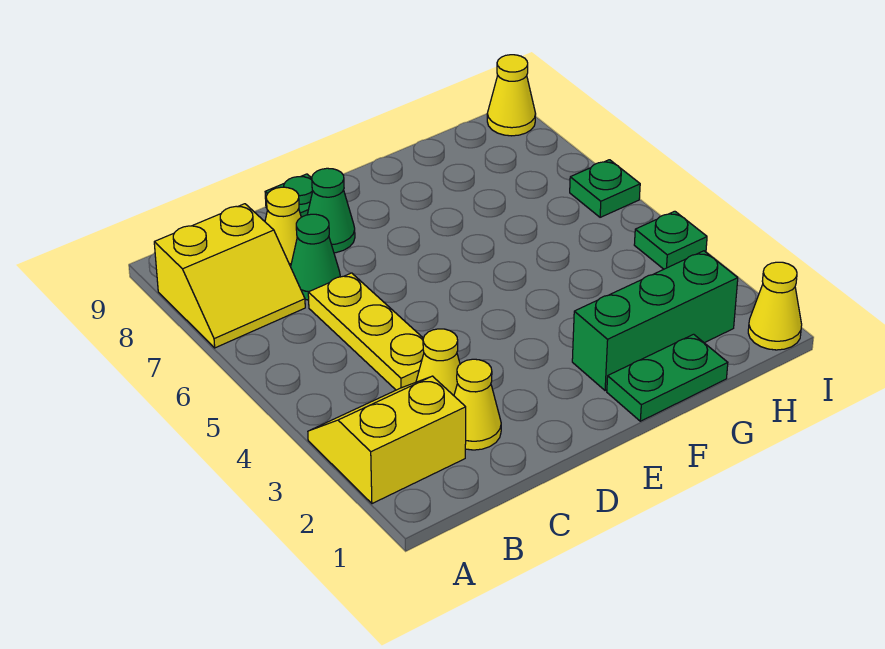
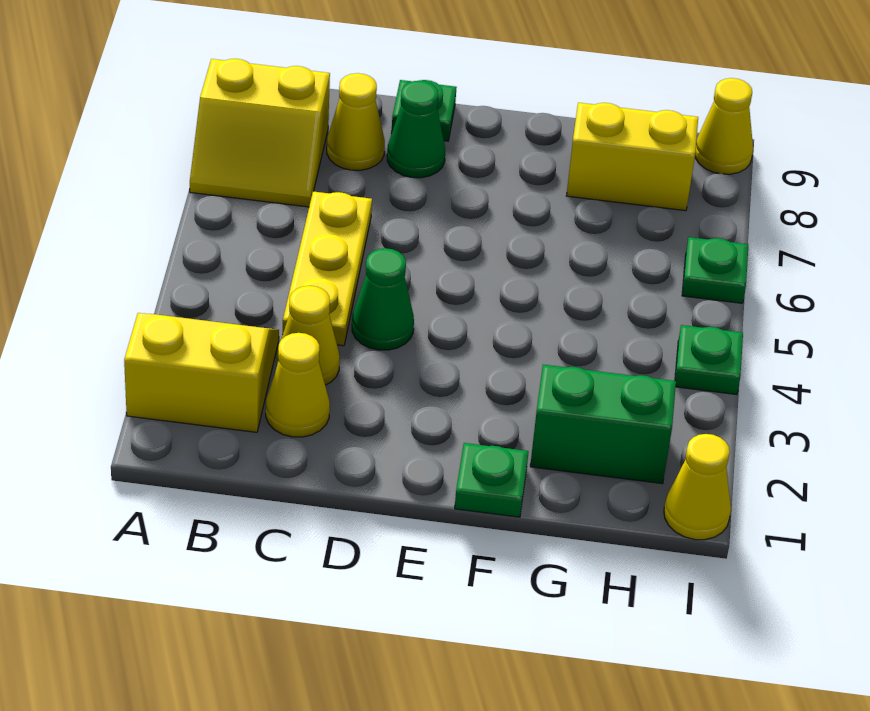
green 1x1 cone [291,214,340,300] -> green 1x1 cone moved to [352,248,414,350]
green 1x2 plate [607,334,728,421] -> green 1x1 plate [455,443,529,517]
green 1x3 brick [572,251,738,391] -> green 1x2 brick [530,365,676,484]
none -> yellow 1x2 brick [567,103,698,211]

